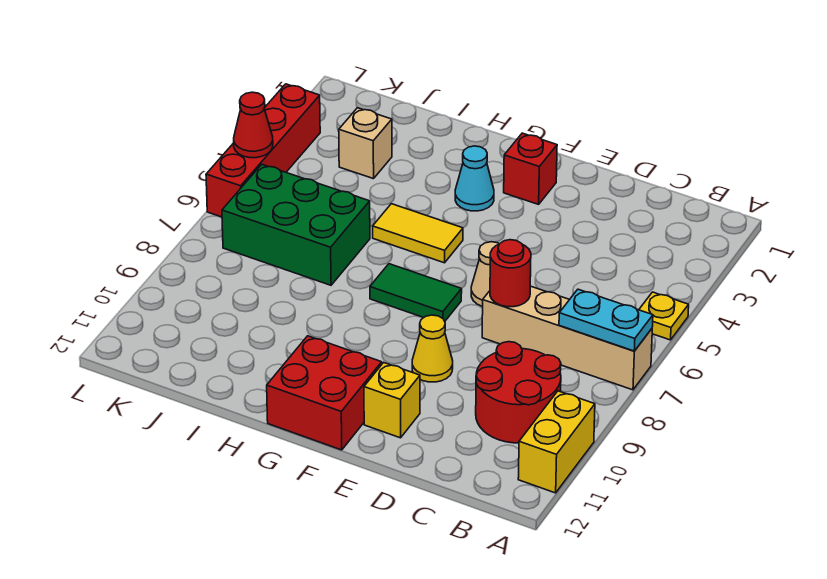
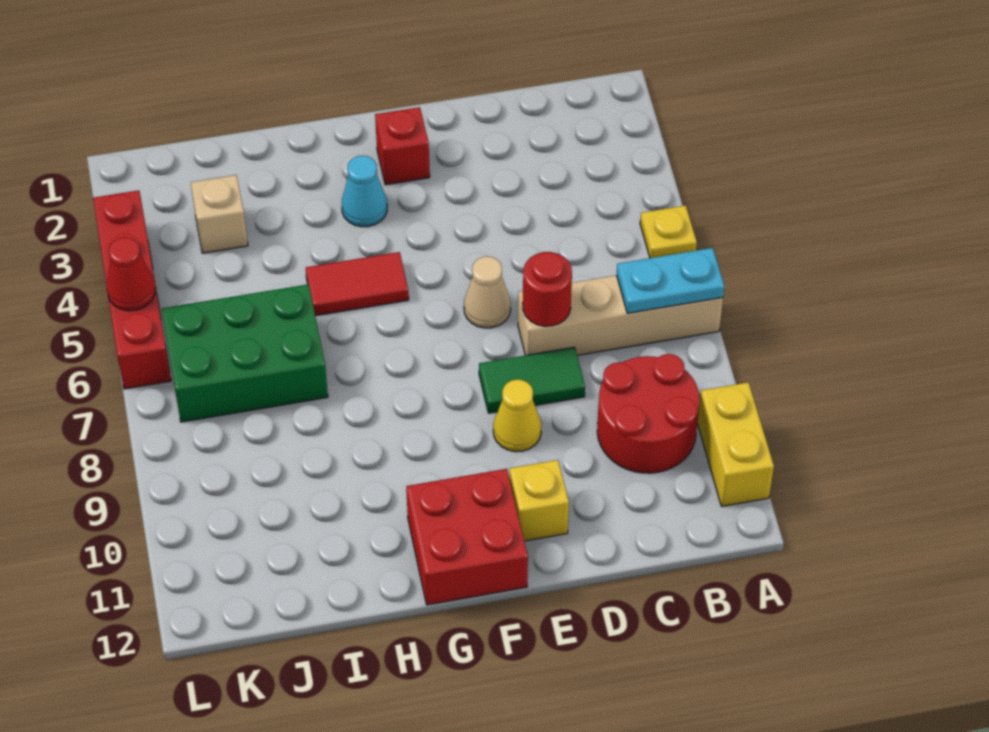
green 1x2 tile [370,264,462,321] -> green 1x2 tile moved to [479,347,585,413]
yellow 1x2 tile [373,204,463,263] -> red 1x2 tile [306,252,409,316]

